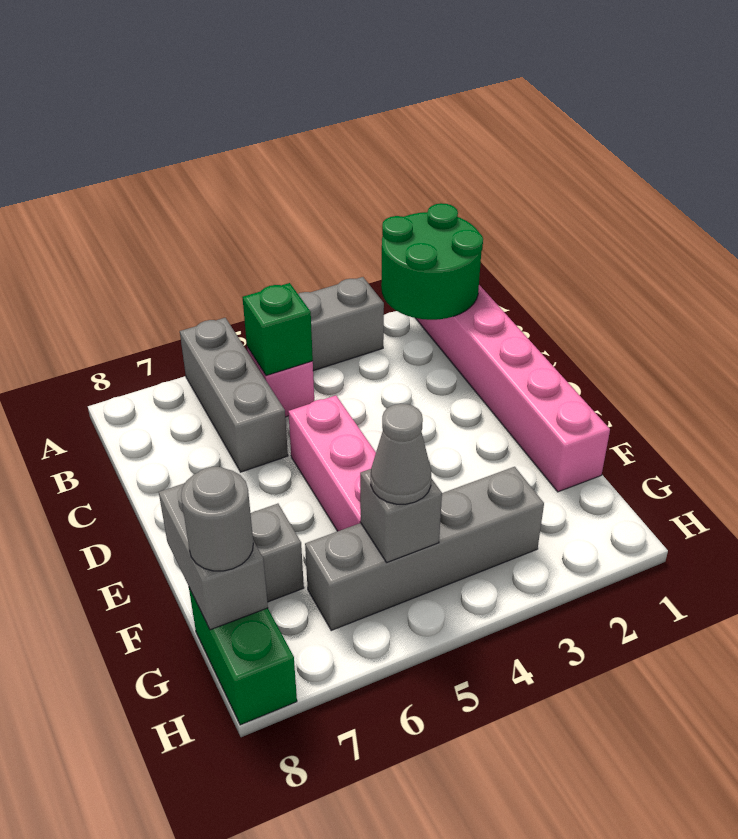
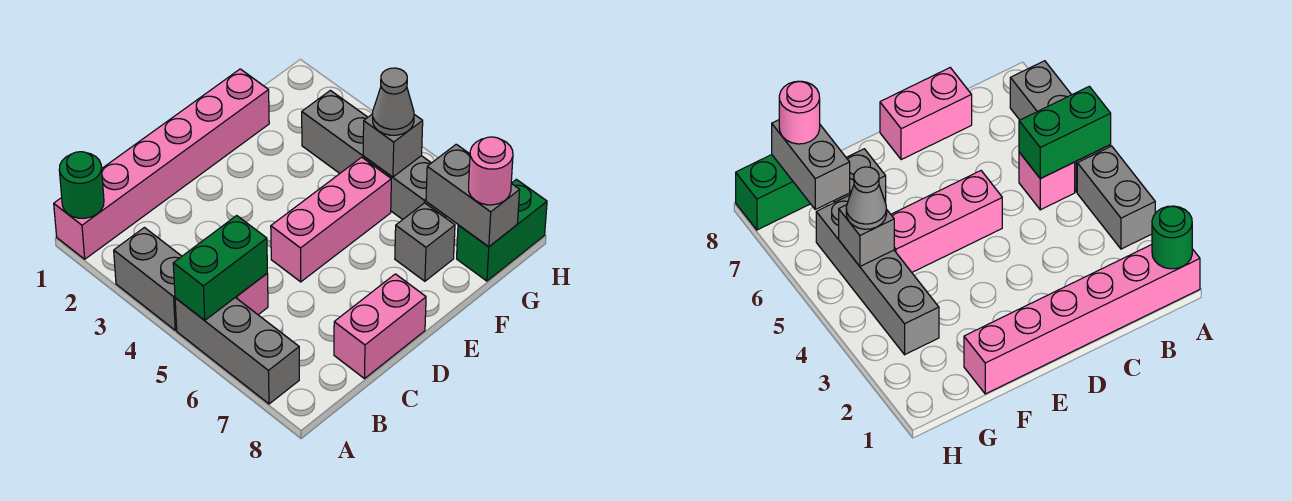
green 2x2 round brick [381,203,483,320] -> green 1x1 round brick [59,152,104,218]
grey 1x3 brick [180,318,288,472] -> grey 1x3 brick turned to [175,298,299,404]
green 1x1 brick [242,283,313,376] -> green 1x2 brick [173,216,267,320]
none -> pink 1x2 brick [334,274,426,379]
grey 1x2 brick [159,483,268,630] -> grey 1x2 brick turned to [426,144,520,247]
grey 1x1 round brick [181,467,253,571] -> pink 1x1 round brick [469,137,513,205]

